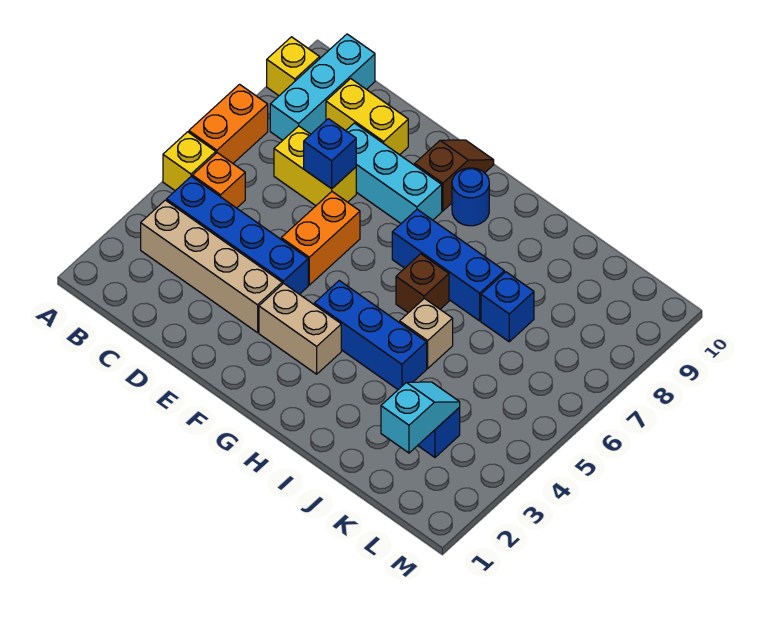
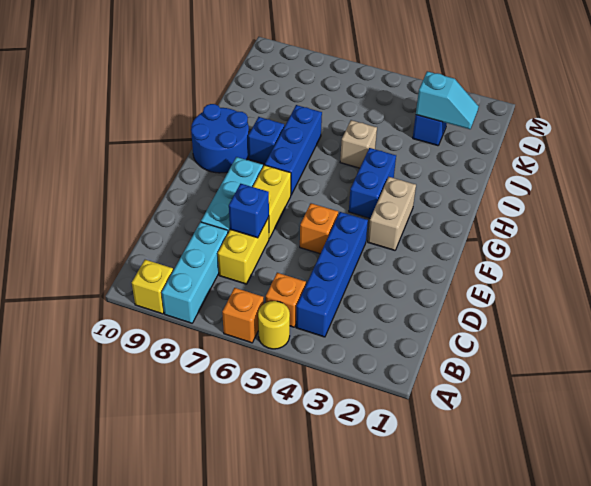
yellow 1x1 brick [163,132,216,191] -> yellow 1x1 round brick [258,301,290,349]
orange 1x2 brick [189,84,268,163] -> orange 1x1 brick [222,288,264,343]
tan 1x4 brick [141,200,282,333] -> none
cyan 1x3 brick [270,34,375,140] -> cyan 1x3 brick turned to [161,222,228,323]
yellow 1x2 brick [326,79,408,155] -> yellow 1x2 brick moved to [253,165,291,238]
orange 1x2 brick [281,192,360,285] -> orange 1x1 brick [300,203,338,254]
brown 1x2 slope [415,140,494,211] -> none
blue 1x3 brick [314,281,427,389] -> blue 1x2 brick [349,148,396,218]
blue 1x1 round brick [452,168,489,226] -> blue 2x2 round brick [191,104,249,173]
brown 1x1 brick [396,254,449,313] -> none
blue 1x1 brick [481,272,534,342] -> blue 1x1 brick moved to [248,117,284,164]
cyan 1x2 slope [381,382,460,453] -> cyan 1x2 slope turned to [416,71,479,129]

